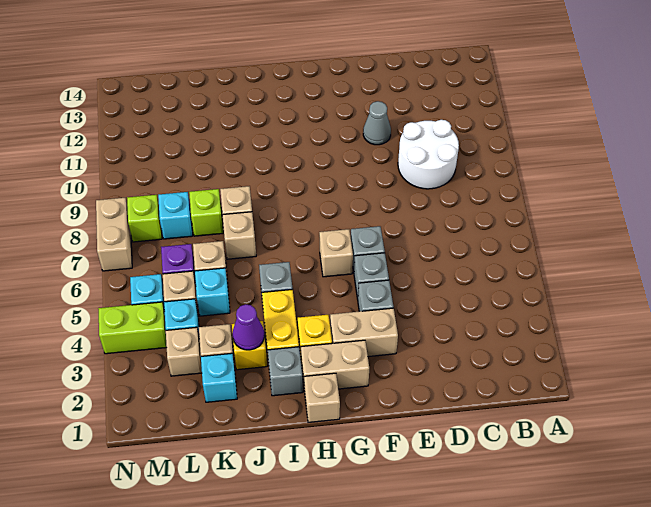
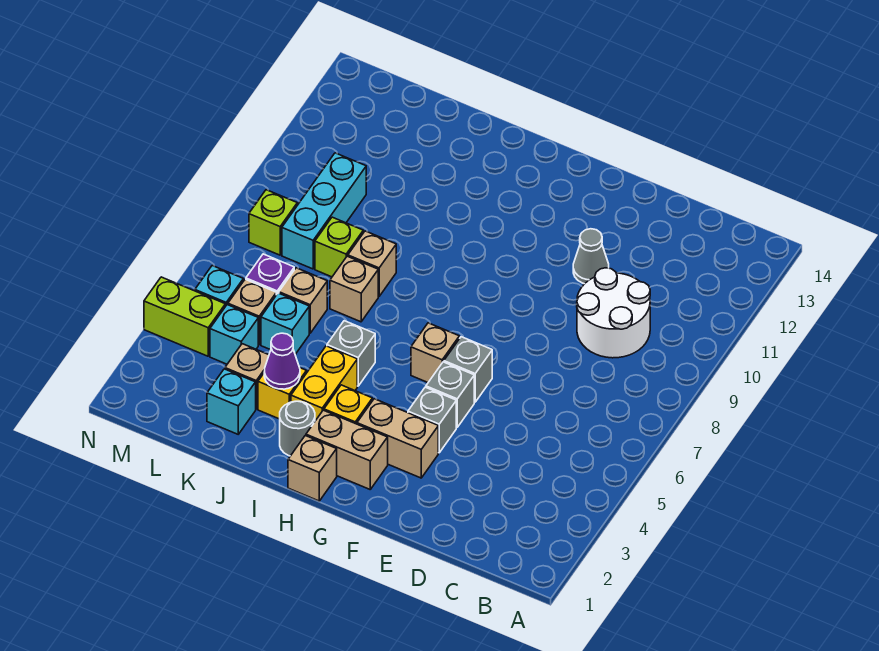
grey 1x1 brick [268,347,303,396] -> grey 1x1 round brick [280,401,315,456]
tan 1x1 brick [166,327,202,376] -> none
cyan 1x1 brick [158,192,193,239] -> cyan 1x3 brick [282,153,366,269]
tan 1x2 brick [96,198,132,271] -> none

